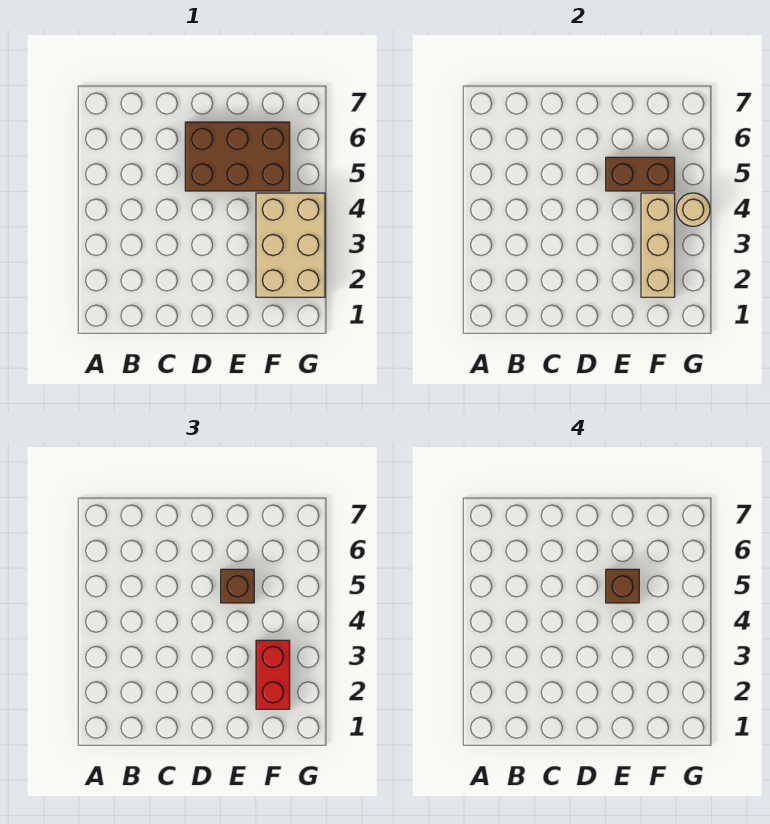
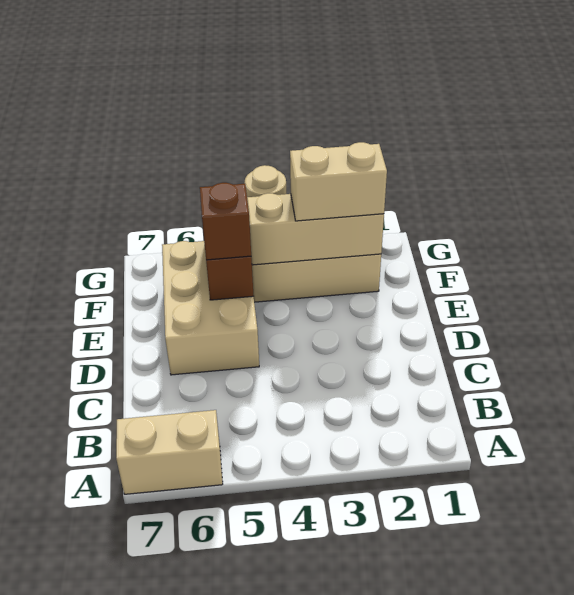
none -> tan 1x2 brick [116,410,223,494]
brown 2x3 brick [185,122,290,191] -> tan 2x3 brick [162,241,259,375]
brown 1x1 brick [606,569,639,603] -> none
red 1x2 brick [256,640,290,709] -> tan 1x2 brick [290,142,387,221]

